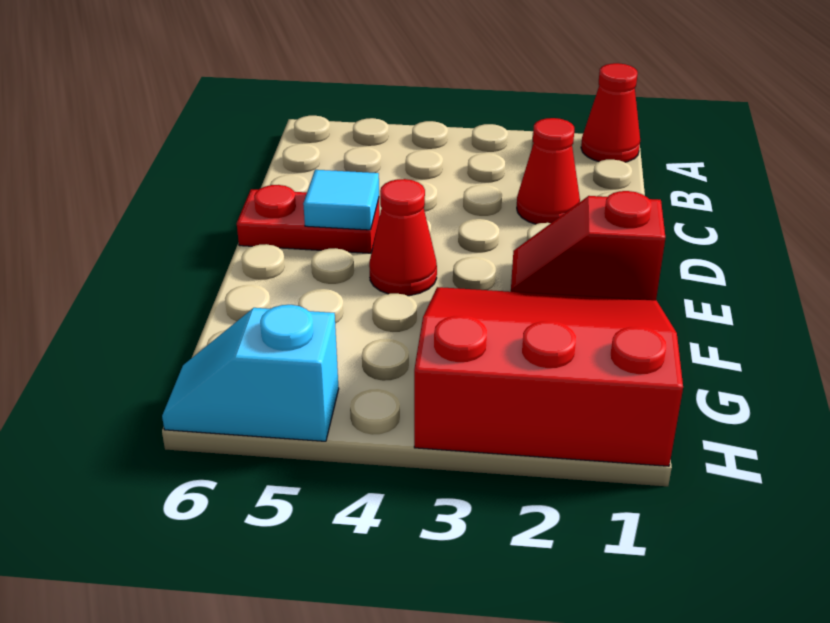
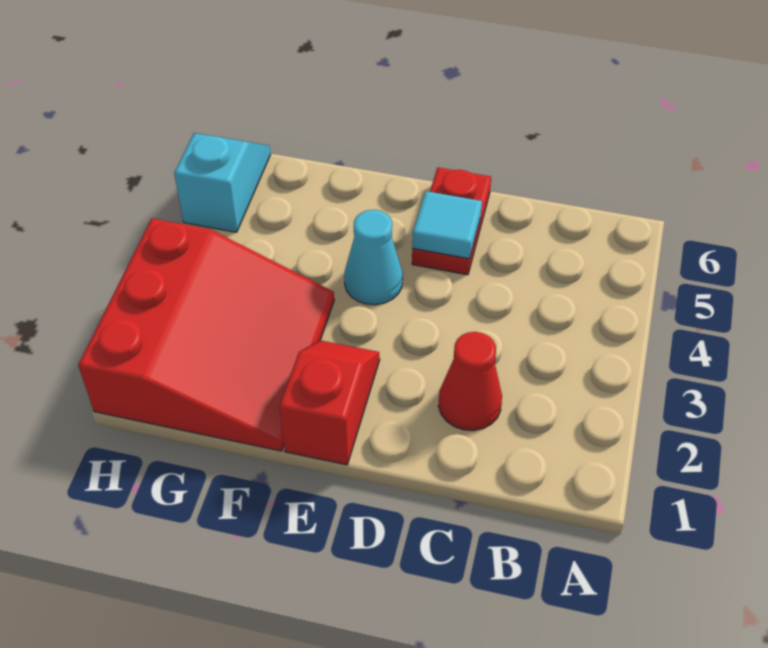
red 1x1 cone [581,63,640,162] -> none
red 1x1 cone [369,179,437,296] -> cyan 1x1 cone [344,210,403,305]

